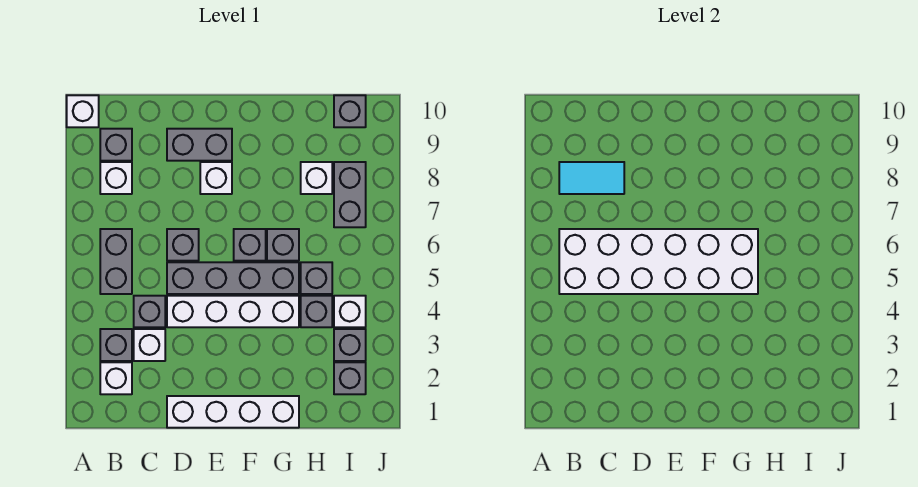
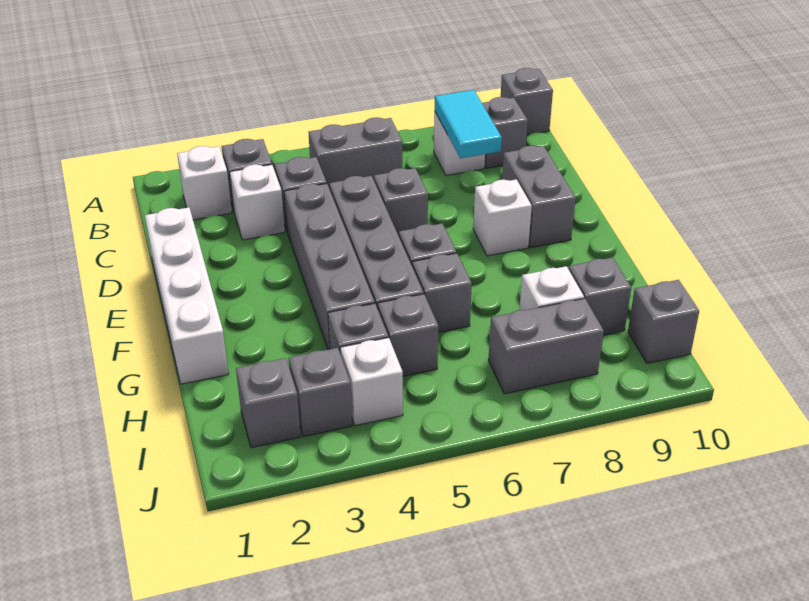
white 1x1 brick [67,95,99,127] -> grey 1x1 brick [501,68,553,135]
white 2x6 brick [559,229,758,294] -> none
white 1x4 brick [167,296,299,327] -> grey 1x4 brick [284,184,375,350]
none -> grey 1x1 brick [569,257,631,335]

